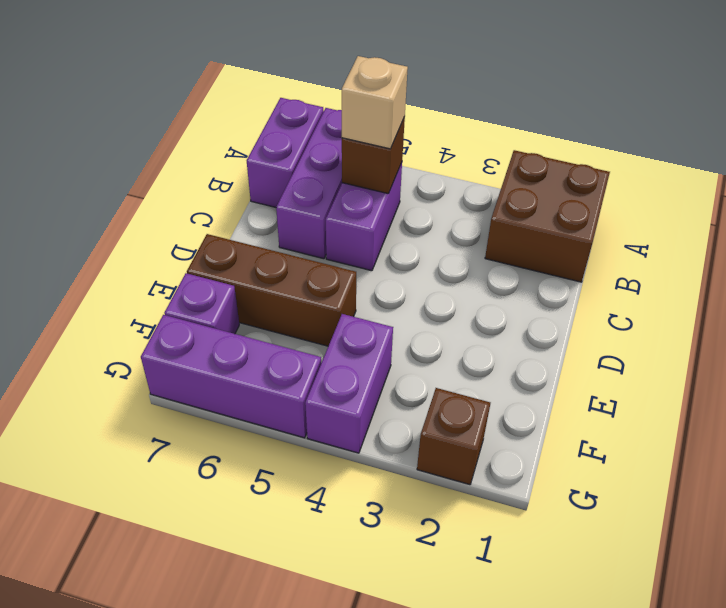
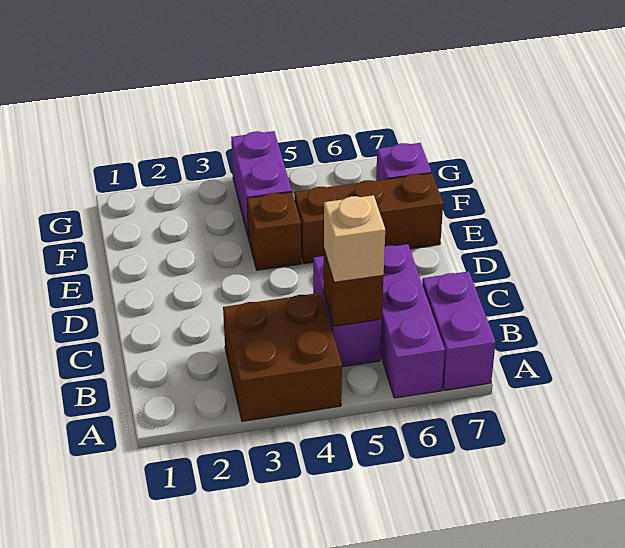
brown 2x2 brick [485,150,610,282] -> brown 2x2 brick moved to [223,293,342,421]
brown 1x1 brick [417,388,490,485] -> brown 1x1 brick moved to [247,192,301,270]
purple 1x3 brick [141,315,321,438] -> none

